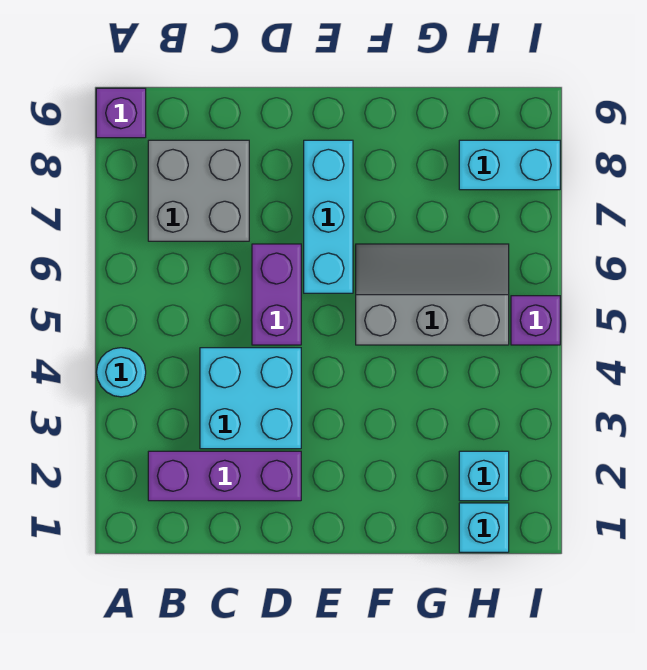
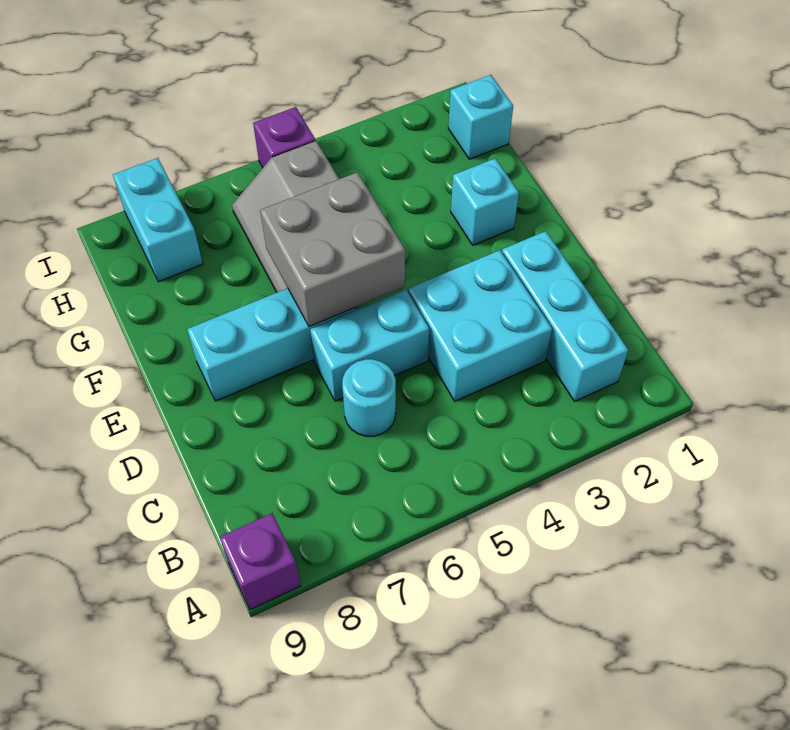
cyan 1x1 round brick [97,348,146,397] -> cyan 1x1 round brick moved to [342,359,396,436]
purple 1x3 brick [148,451,301,501] -> cyan 1x3 brick [502,231,628,401]
grey 2x2 brick [148,140,249,241] -> grey 2x2 brick moved to [260,172,405,327]
purple 1x2 brick [252,244,301,345] -> cyan 1x2 brick [310,289,429,401]
cyan 1x1 brick [459,451,509,501] -> cyan 1x1 brick moved to [451,158,519,245]

